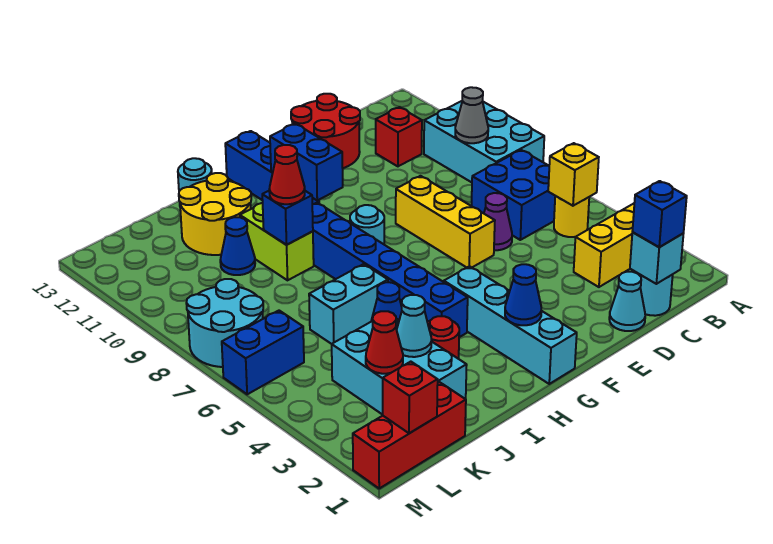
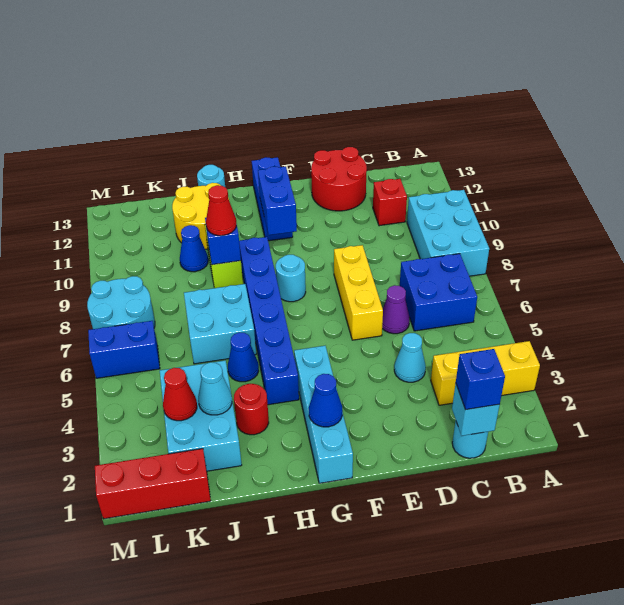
yellow 1x1 round brick [554,196,589,237] -> none
yellow 1x1 brick [548,143,599,206] -> none
grey 1x1 cone [455,87,488,143] -> none
cyan 1x1 cone [609,272,645,331] -> cyan 1x1 cone moved to [394,333,426,382]
cyan 1x2 brick [309,264,388,344] -> cyan 2x2 brick [184,284,256,364]
red 1x1 brick [383,362,438,433] -> none

